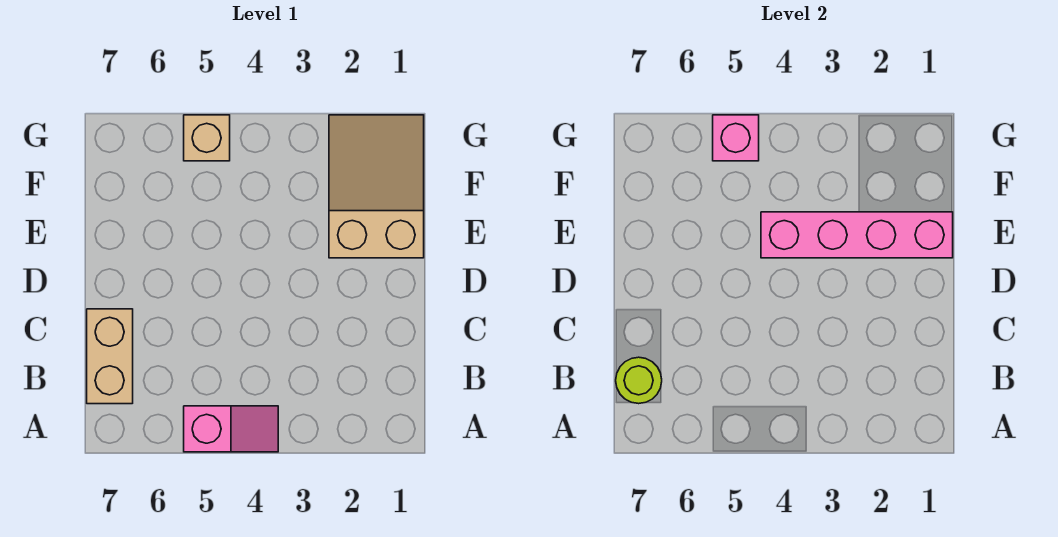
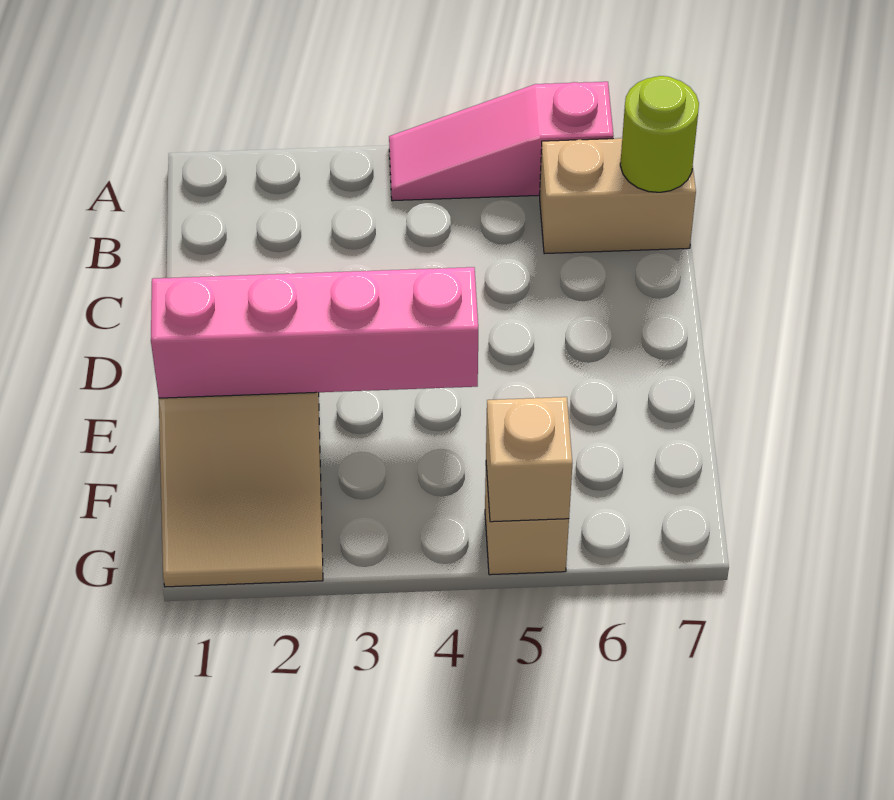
pink 1x2 slope [184,406,278,452] -> pink 1x3 slope [389,82,613,201]
tan 1x2 brick [87,309,133,404] -> tan 1x2 brick turned to [540,138,696,254]
pink 1x1 brick [713,115,759,161] -> tan 1x1 brick [486,397,572,522]

